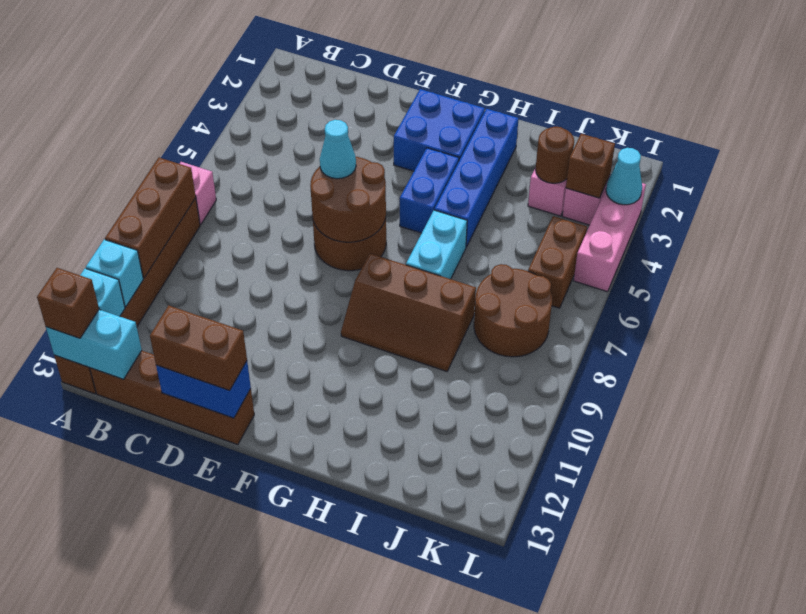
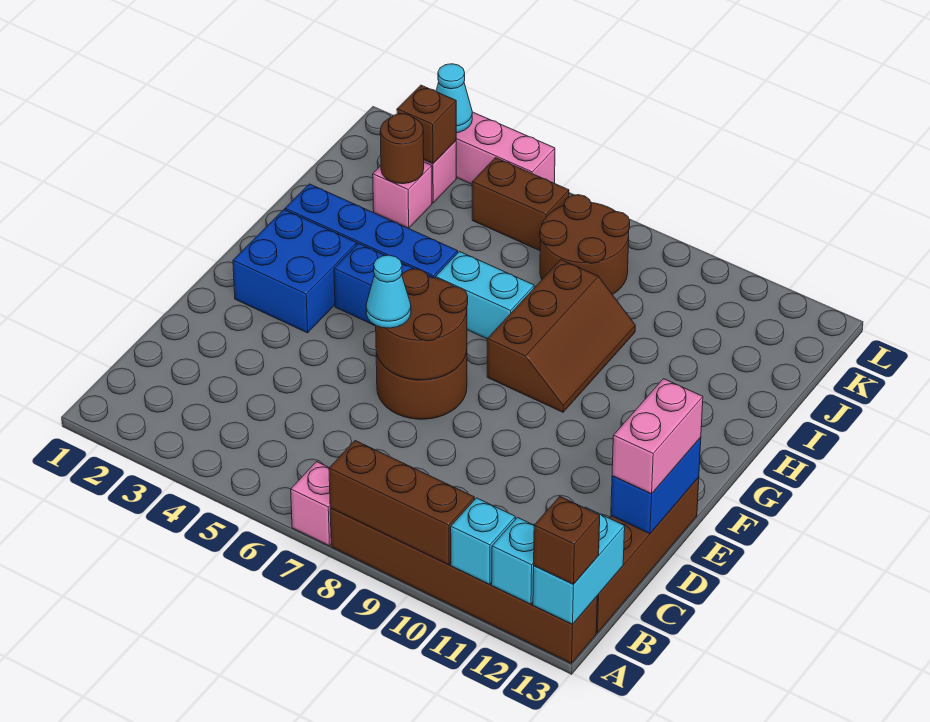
brown 1x2 brick [150,305,247,390] -> pink 1x2 brick [612,379,703,494]

